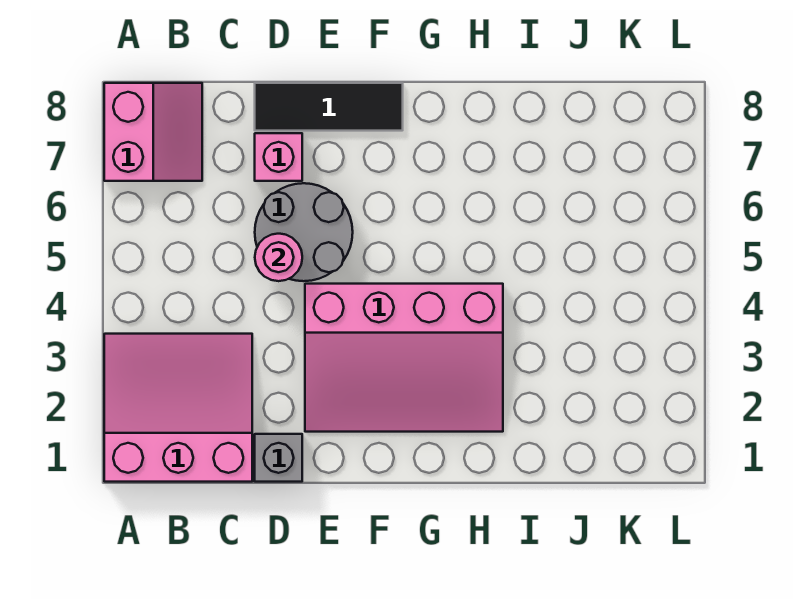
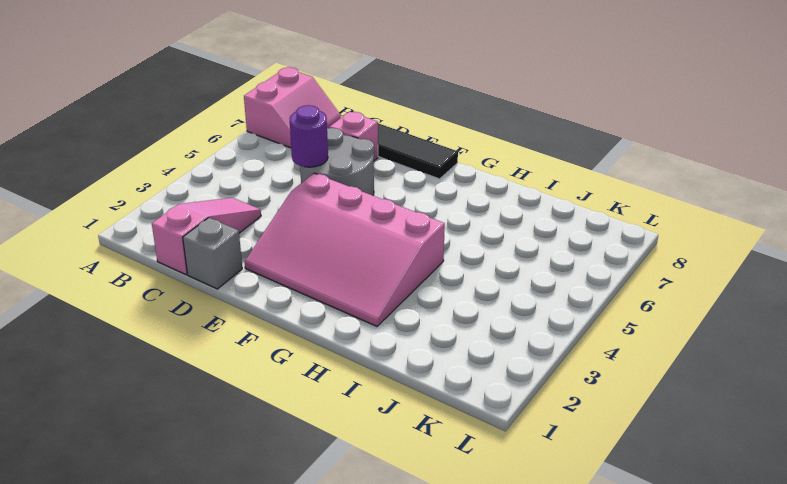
pink 3x3 slope [104,334,252,482] -> pink 1x3 slope [152,198,261,275]
pink 1x1 round brick [255,234,302,281] -> purple 1x1 round brick [290,105,328,167]

